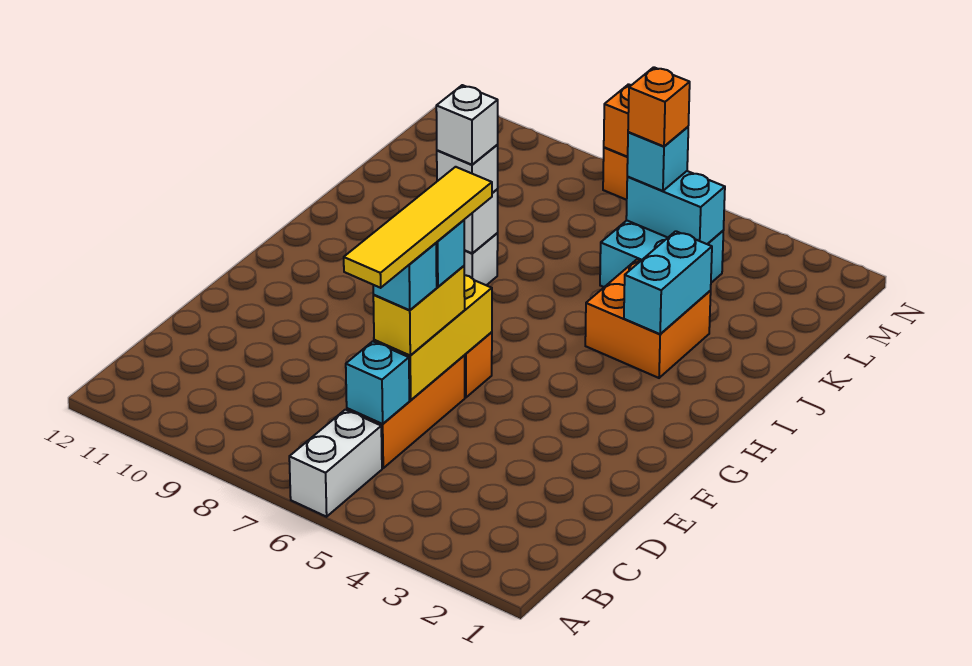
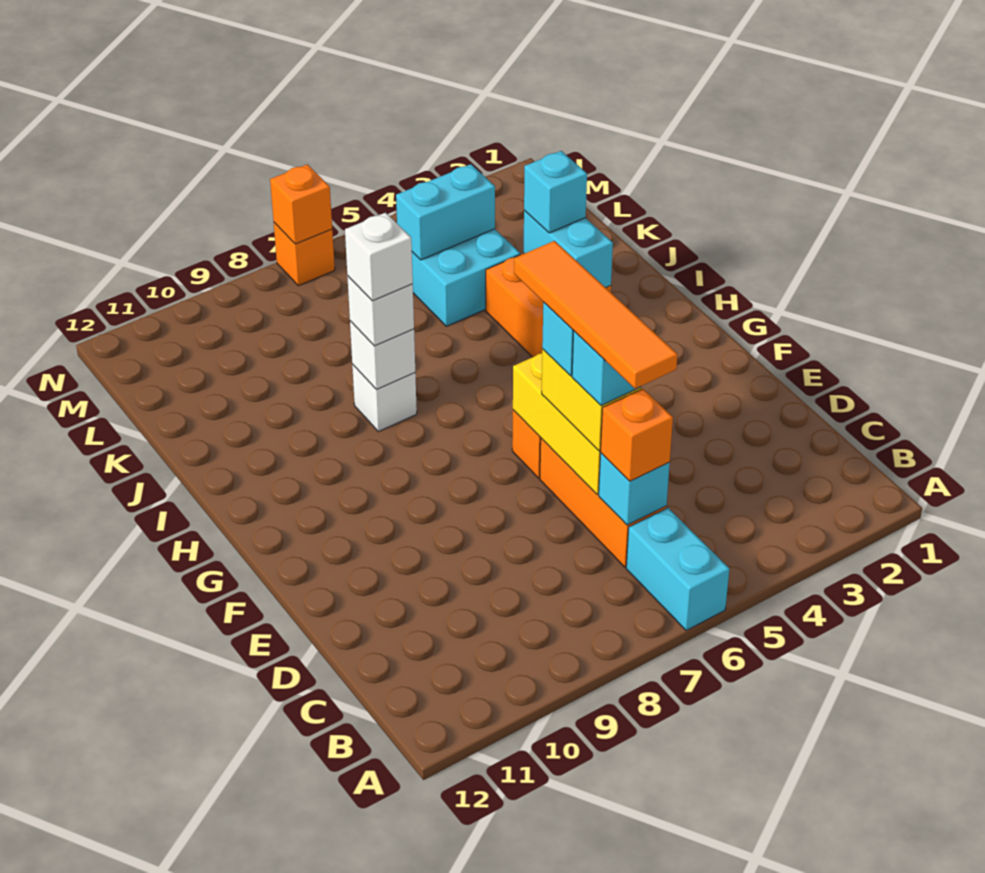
white 1x2 brick [289,410,382,517] -> cyan 1x2 brick [626,508,729,630]
yellow 1x4 tile [344,167,492,288] -> orange 1x4 tile [514,241,678,389]
cyan 1x1 brick [627,127,688,191] -> cyan 1x1 brick moved to [524,151,587,233]
orange 1x1 brick [628,67,690,146] -> orange 1x1 brick moved to [600,389,673,481]

